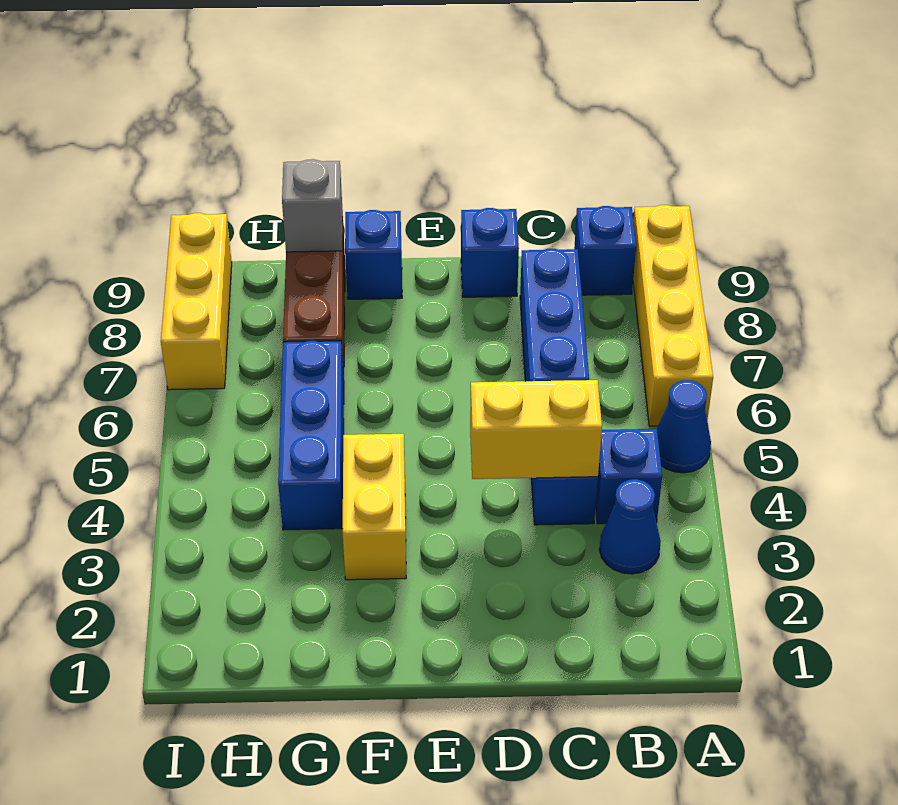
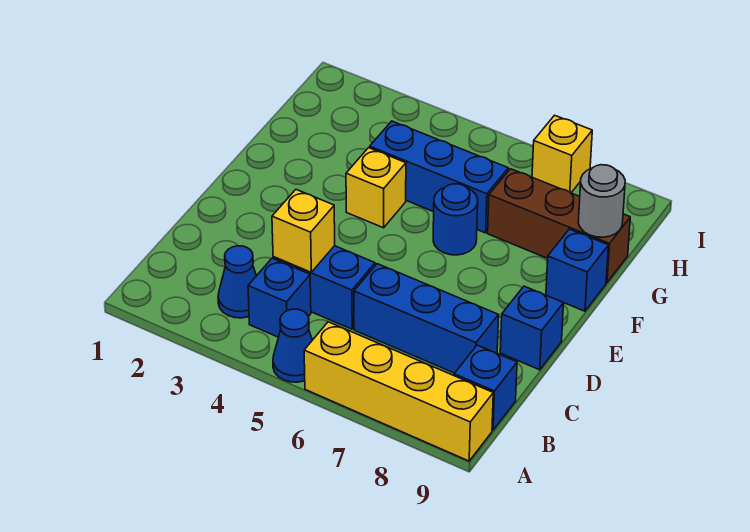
yellow 1x2 brick [470,380,602,479] -> yellow 1x1 brick [272,190,335,272]
yellow 1x2 brick [343,434,406,580] -> yellow 1x1 brick [346,148,406,228]
none -> blue 1x1 round brick [433,184,478,255]
grey 1x1 brick [282,159,343,252] -> grey 1x1 round brick [578,165,625,237]
yellow 1x3 brick [161,213,232,390] -> yellow 1x1 brick [532,115,592,193]

